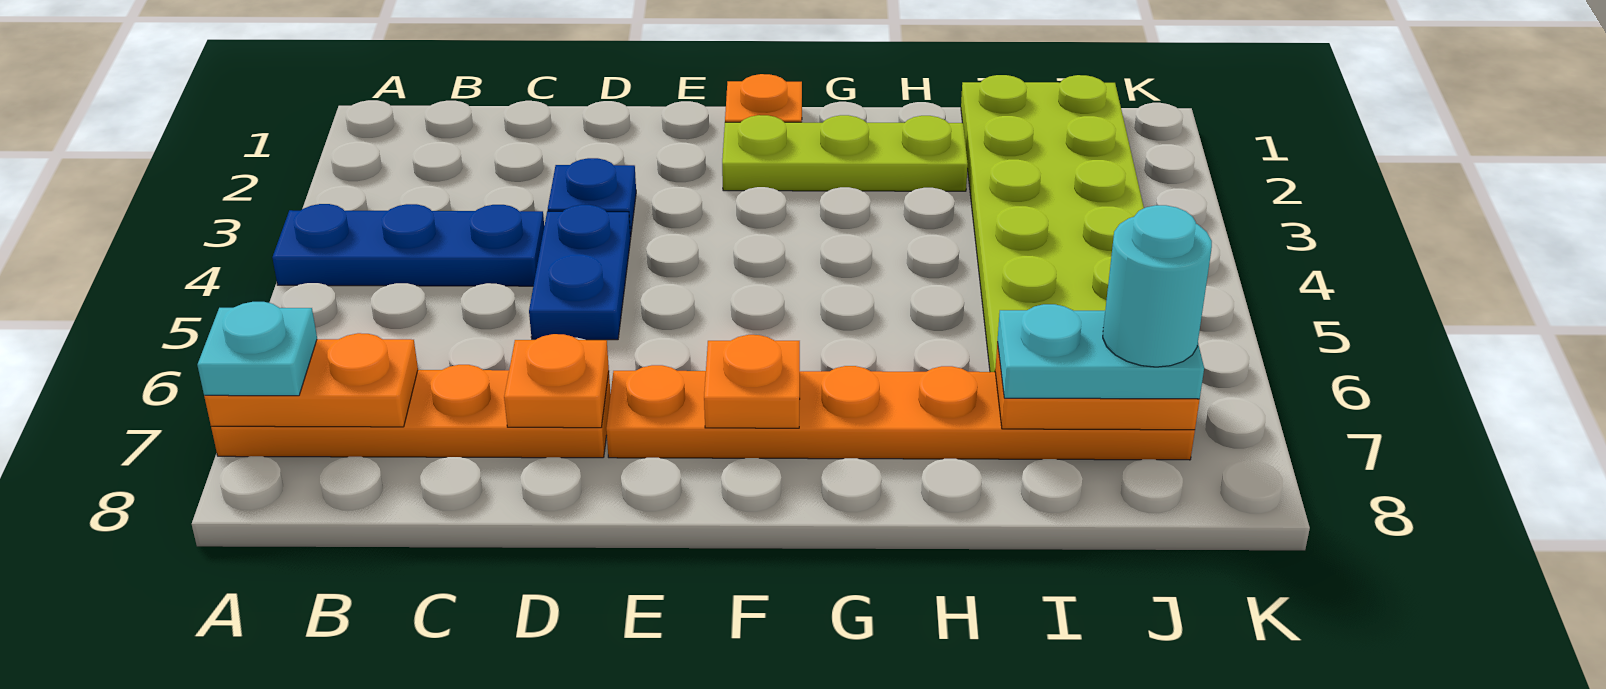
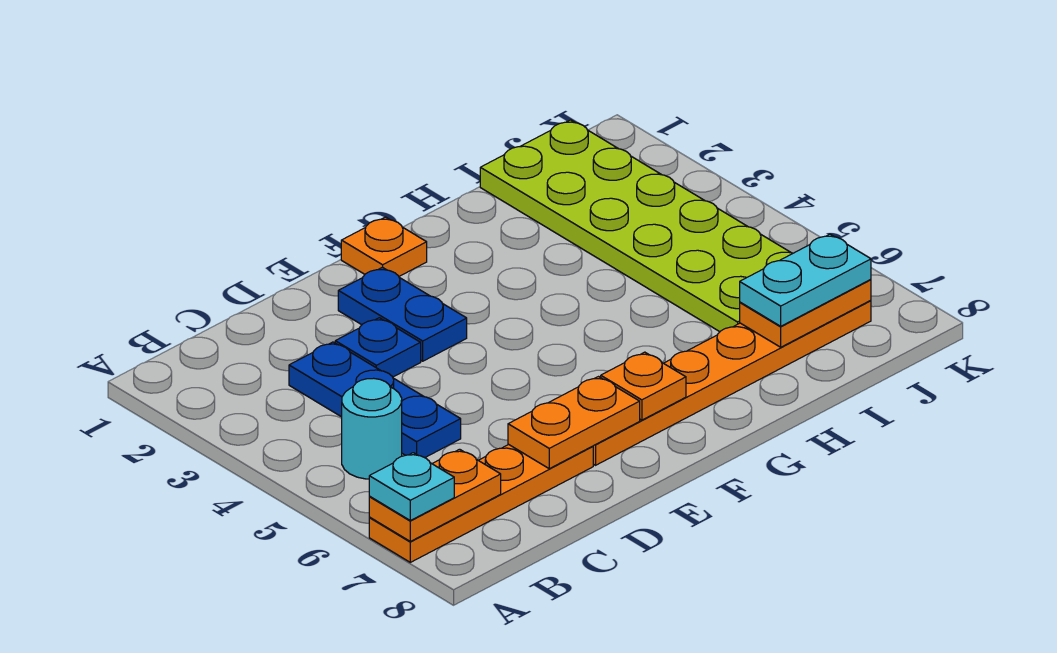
blue 1x3 plate [272,204,544,286] -> blue 1x3 plate turned to [289,342,461,458]
blue 1x2 plate [529,205,631,340] -> blue 1x2 plate moved to [338,267,467,361]
orange 1x1 plate [504,334,609,428] -> orange 1x2 plate [508,377,640,469]
lime 1x3 plate [722,115,968,191] -> none
cyan 1x1 round brick [1103,205,1212,367] -> cyan 1x1 round brick moved to [342,378,402,479]

